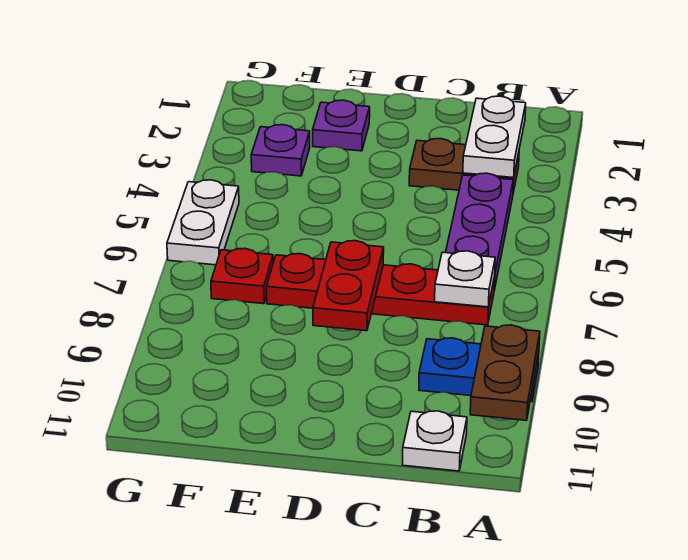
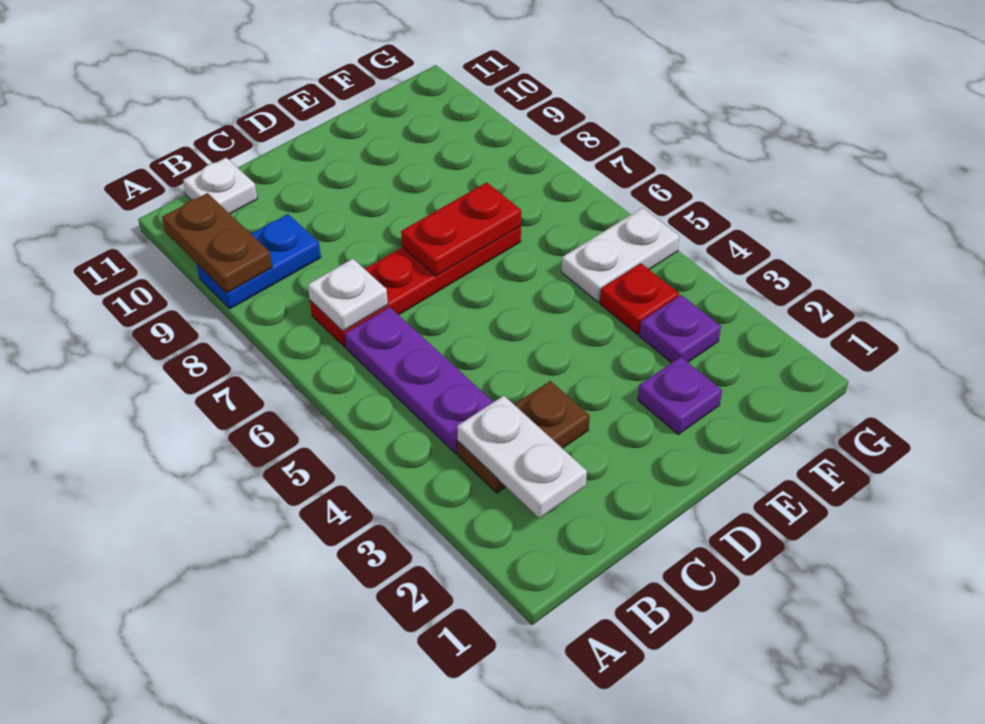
red 1x2 plate [313,241,384,331] -> red 1x2 plate turned to [401,182,521,276]
red 1x1 plate [211,248,273,304] -> red 1x1 plate moved to [600,263,679,335]
white 1x2 plate [167,180,239,265] -> white 1x2 plate turned to [561,208,680,302]

